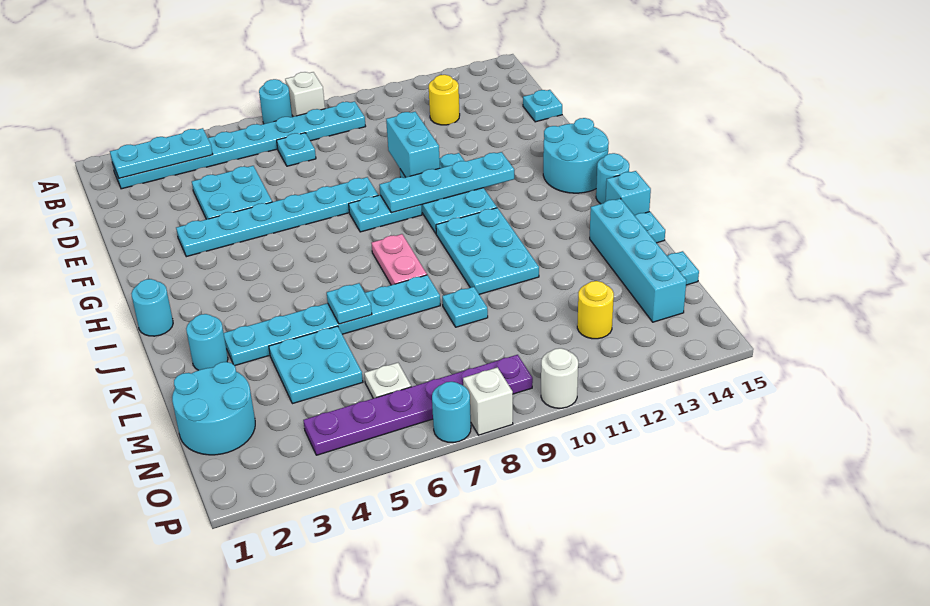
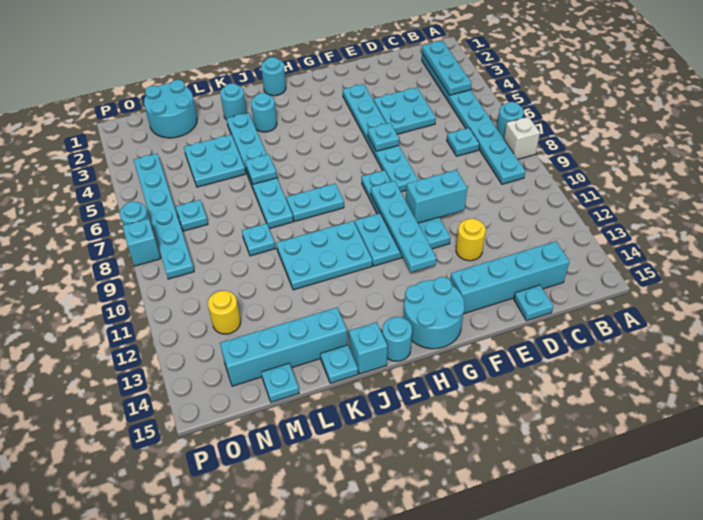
yellow 1x1 round brick [429,75,460,125] -> yellow 1x1 round brick moved to [456,219,486,261]
none -> cyan 1x4 brick [450,241,570,314]
none -> cyan 1x1 plate [368,123,399,151]
pink 1x2 plate [371,234,427,285] -> cyan 1x2 plate [286,184,344,221]
none -> cyan 1x1 round brick [251,93,277,132]
white 1x1 plate [364,363,411,398] -> none
none -> cyan 1x1 plate [176,200,208,231]
purple 1x6 plate [303,355,533,455] -> cyan 1x6 plate [134,154,194,279]
white 1x1 brick [463,367,513,435] -> cyan 1x1 brick [123,219,161,266]
white 1x1 round brick [541,348,578,408] -> none

